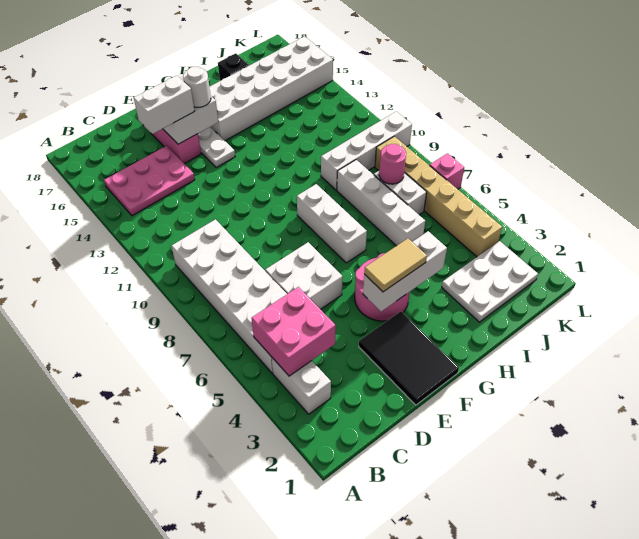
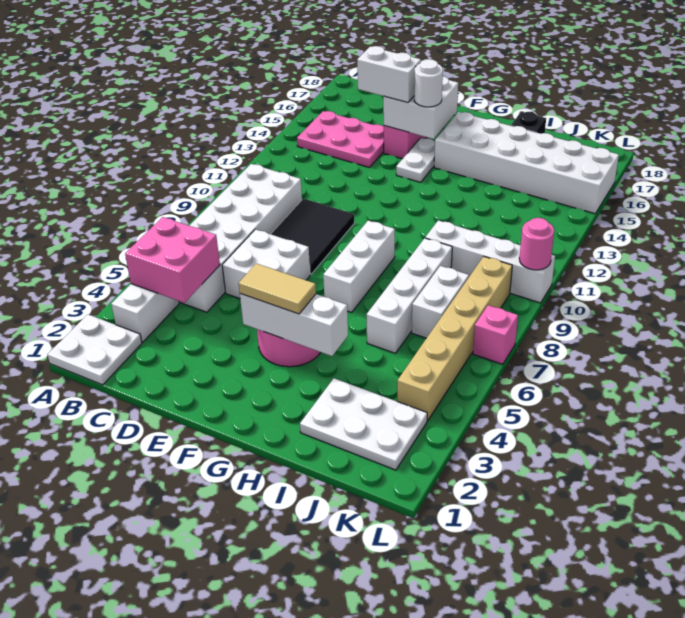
none -> white 2x2 plate [47,314,142,385]
black 2x3 tile [359,311,459,405] -> black 2x3 tile moved to [271,198,354,274]
pink 1x1 round brick [379,144,406,184] -> pink 1x1 round brick moved to [519,218,554,270]

